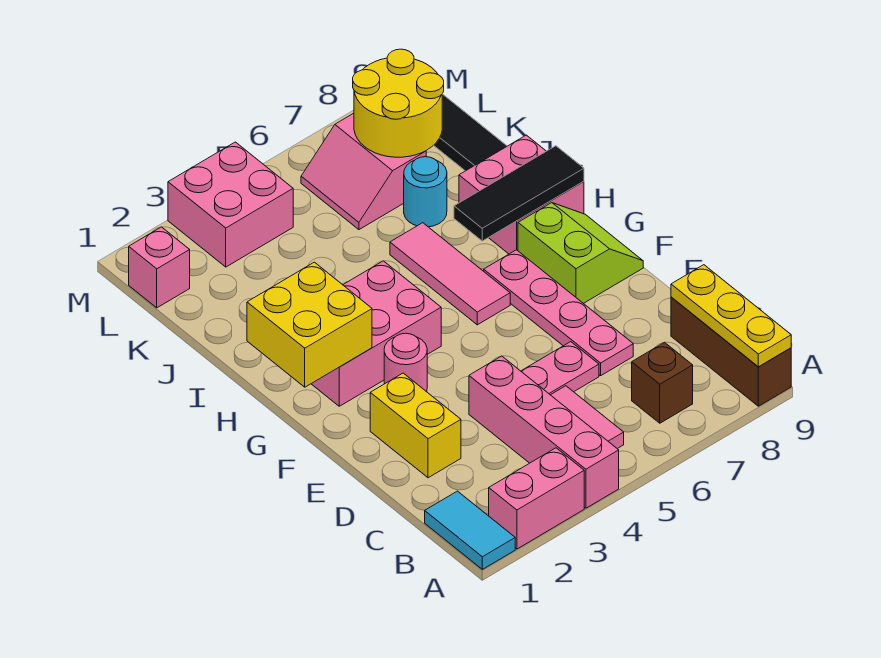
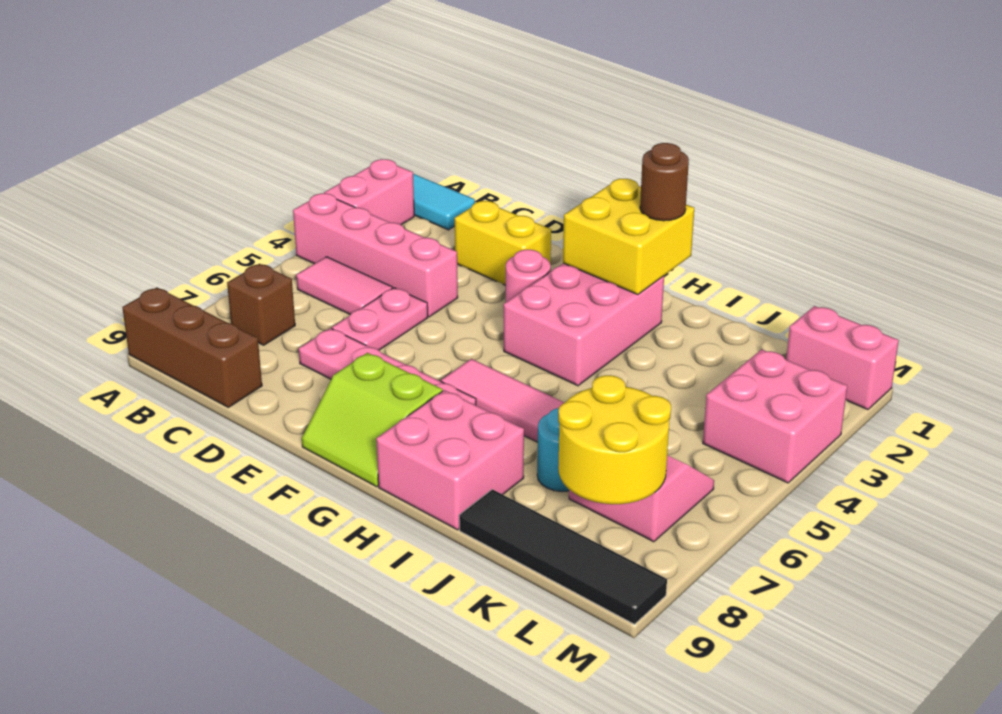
yellow 1x3 plate [671,265,791,367] -> none
none -> brown 1x1 round brick [640,143,689,221]
black 1x3 tile [454,146,584,241] -> none
pink 1x1 brick [129,227,190,308] -> pink 1x2 brick [786,306,899,410]

